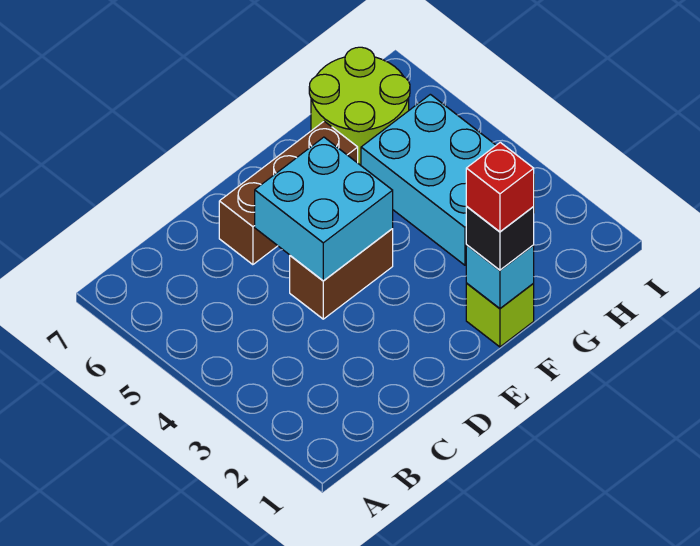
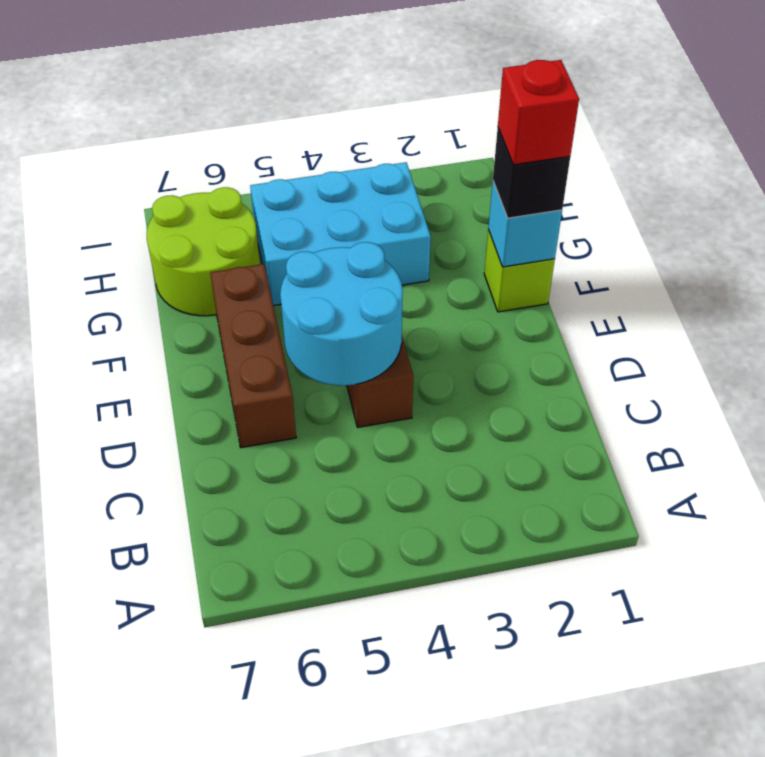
cyan 2x2 brick [255,137,393,281] -> cyan 2x2 round brick [280,242,403,386]

